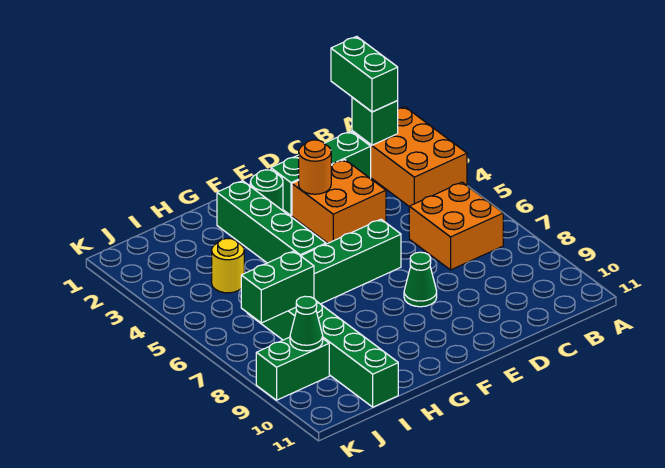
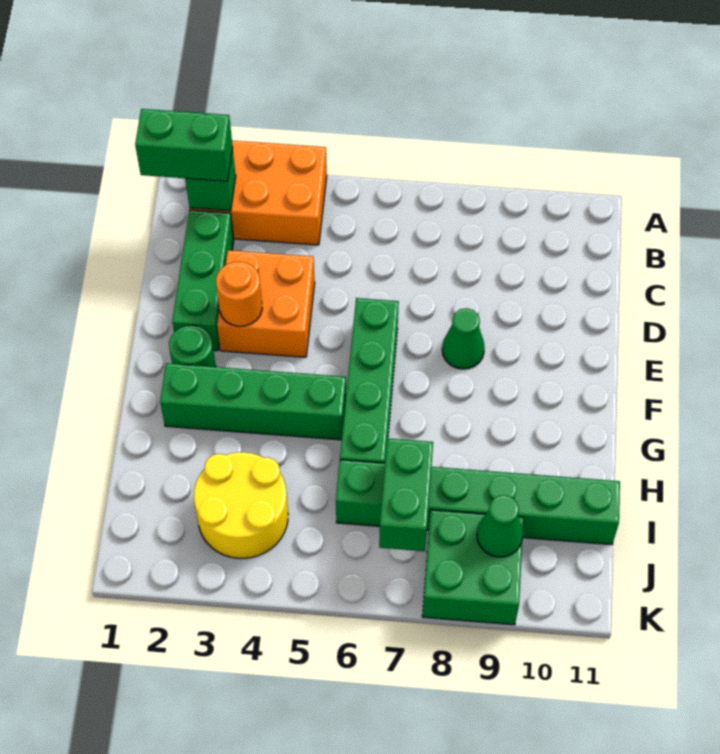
orange 2x2 brick [409,182,503,270] -> none
yellow 1x1 round brick [212,238,244,293] -> yellow 2x2 round brick [194,452,288,558]
green 1x2 brick [256,337,329,400] -> green 2x2 brick [422,510,523,625]

